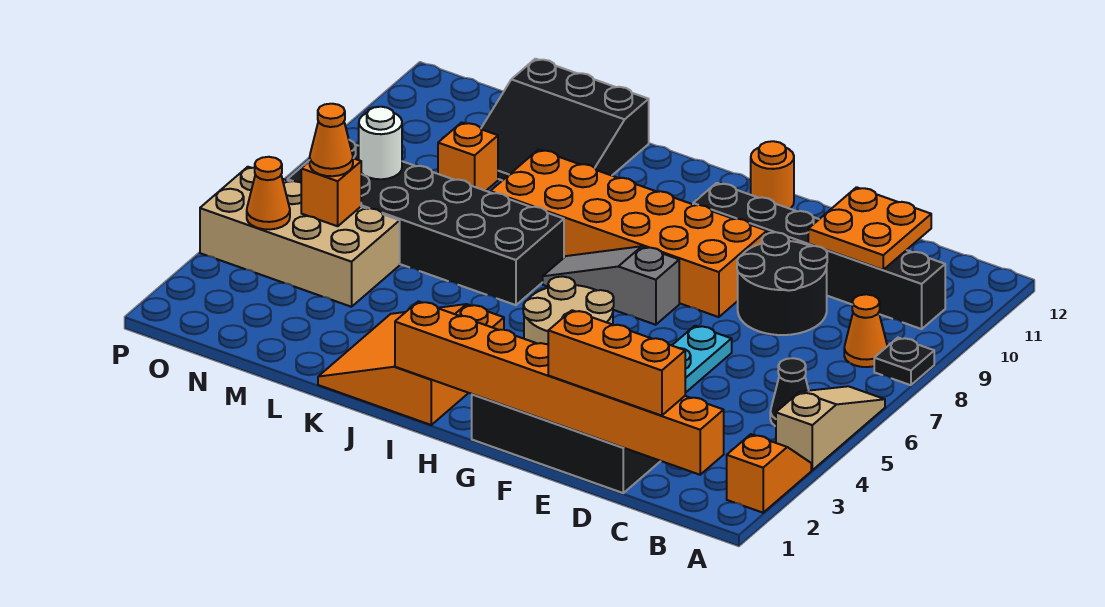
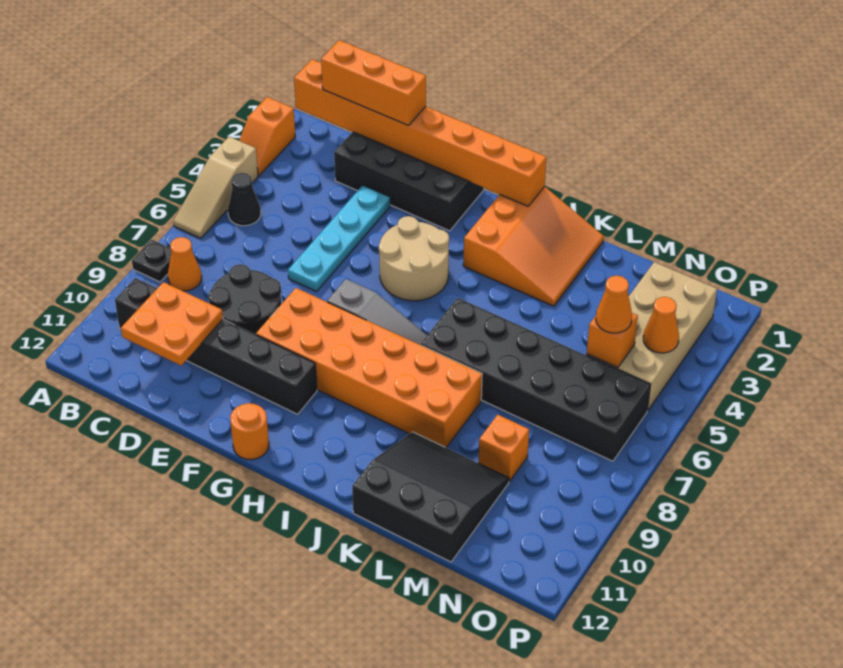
tan 2x4 brick [200,167,400,307] -> tan 2x4 brick turned to [587,262,717,411]
white 1x1 round brick [359,107,402,179] -> none

